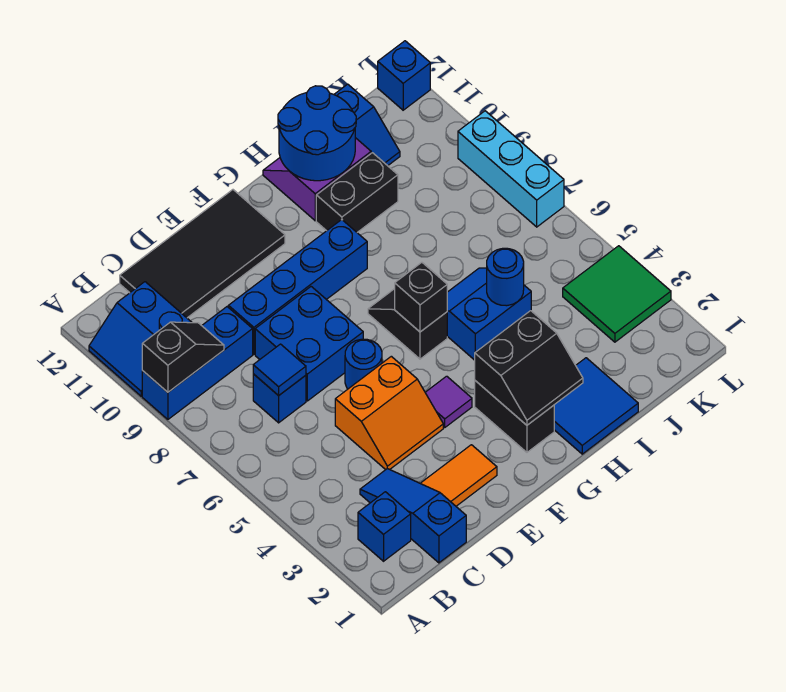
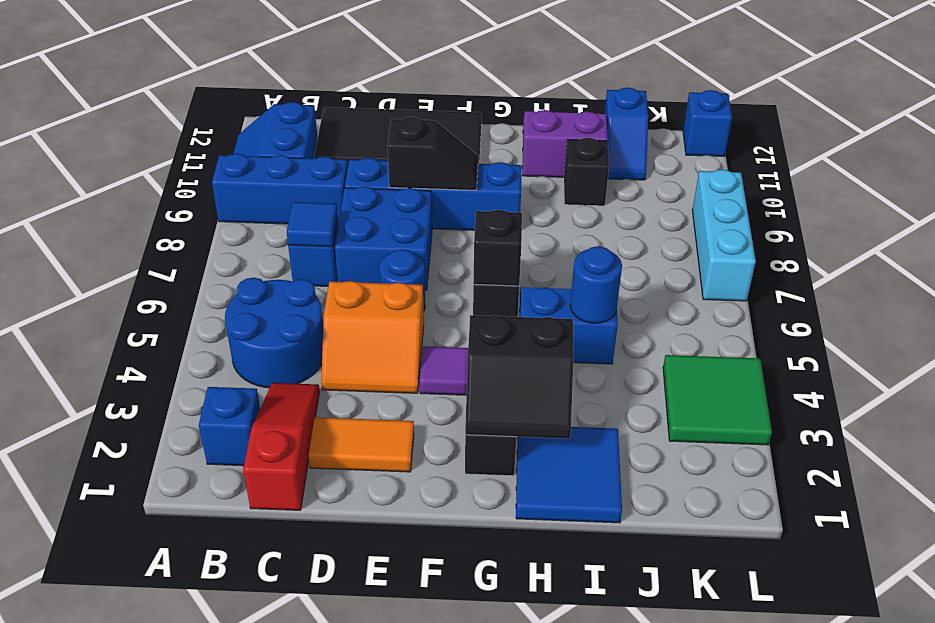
black 1x2 slope [142,322,224,392] -> black 1x2 slope moved to [387,117,478,190]
blue 1x3 slope [360,469,466,563] -> red 1x3 slope [243,383,320,510]
black 1x2 brick [316,153,398,232] -> black 1x1 brick [564,138,609,206]
blue 2x2 round brick [278,86,356,181] -> blue 2x2 round brick moved to [225,278,323,388]

